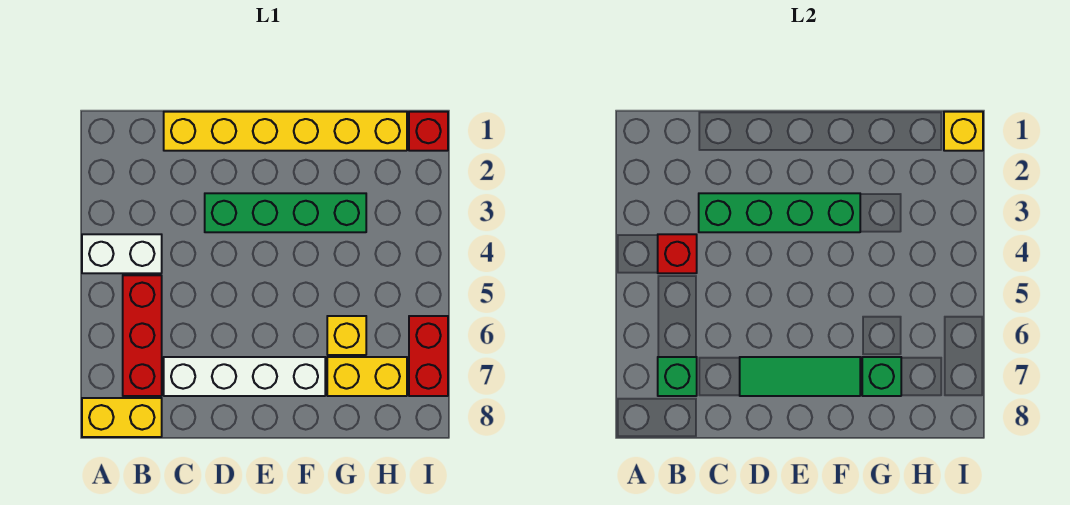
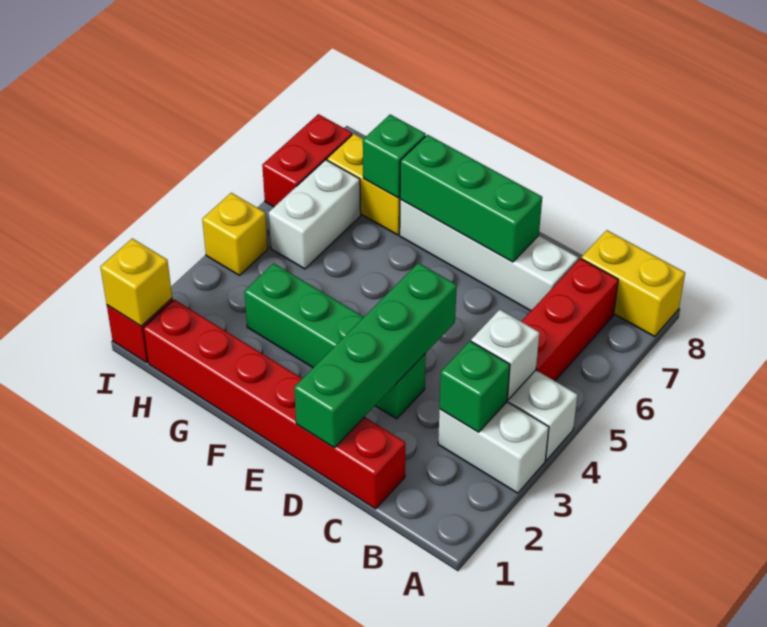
none -> white 1x2 brick [438,402,549,493]
red 1x1 brick [658,234,697,273] -> white 1x1 brick [471,310,539,400]
green 1x1 brick [658,357,697,396] -> green 1x1 brick moved to [440,341,510,432]
yellow 1x6 brick [164,112,407,151] -> red 1x6 brick [143,300,405,509]
green 1x4 brick [699,193,860,232] -> green 1x4 brick turned to [294,263,457,448]
green 1x3 tile [740,357,860,396] -> green 1x3 brick [400,135,542,262]
yellow 1x1 brick [327,316,366,355] -> yellow 1x1 brick moved to [202,193,268,275]
none -> white 1x2 brick [269,160,361,269]

